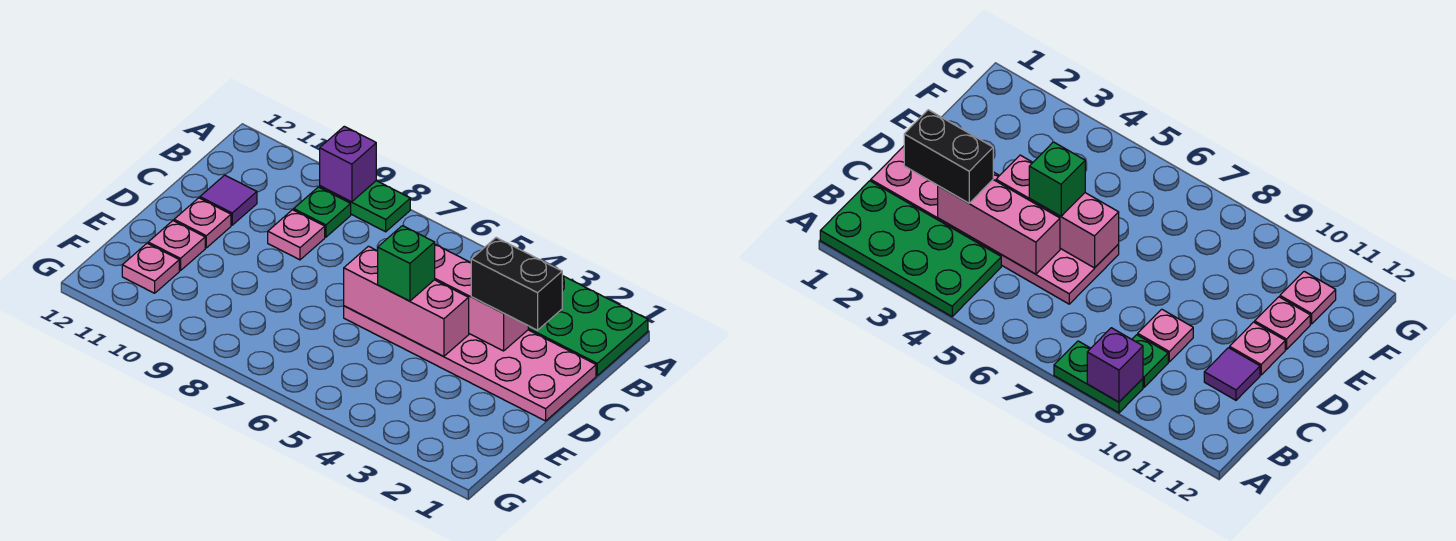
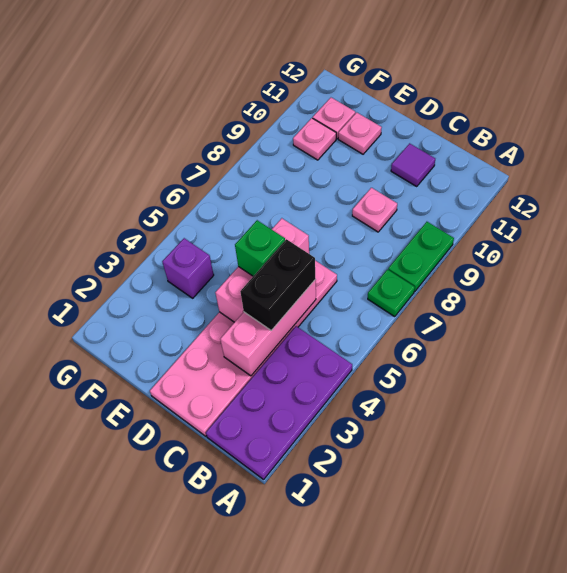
green 2x4 plate [528,276,648,375] -> purple 2x4 plate [206,326,352,479]
purple 1x1 brick [320,126,376,202] -> purple 1x1 brick moved to [162,238,214,298]
green 1x1 plate [294,187,351,237] -> green 1x1 plate moved to [368,269,415,317]
black 1x2 brick [471,238,562,330] -> black 1x2 brick moved to [240,239,316,331]
pink 1x1 plate [174,198,231,248] -> pink 1x1 plate moved to [293,118,336,160]

